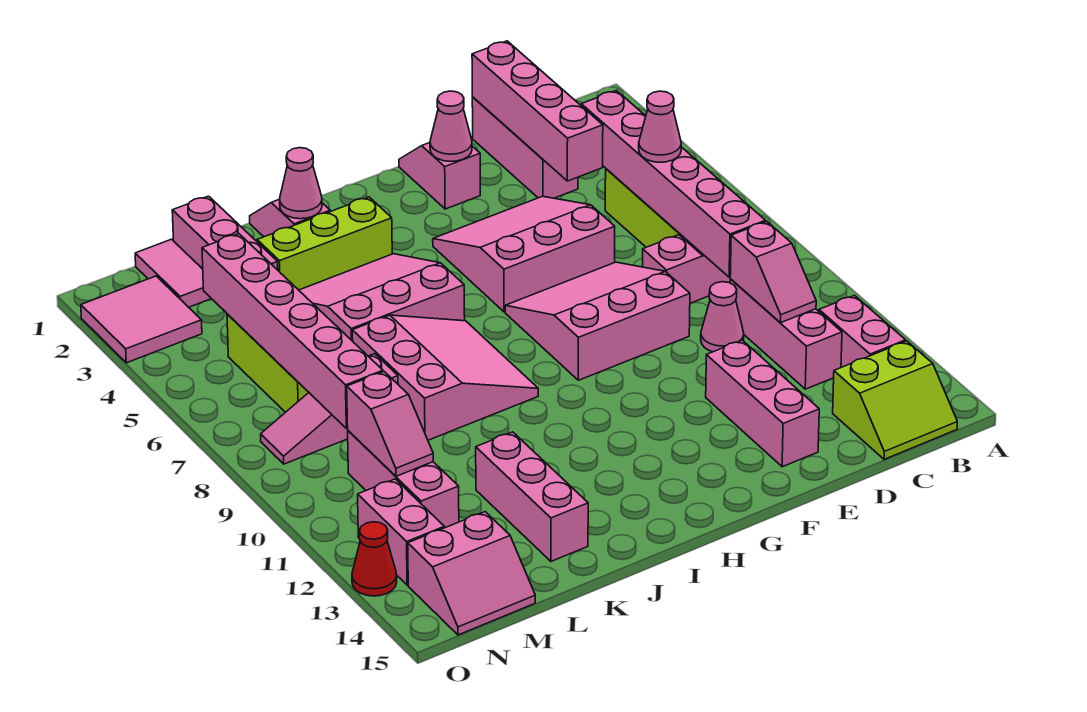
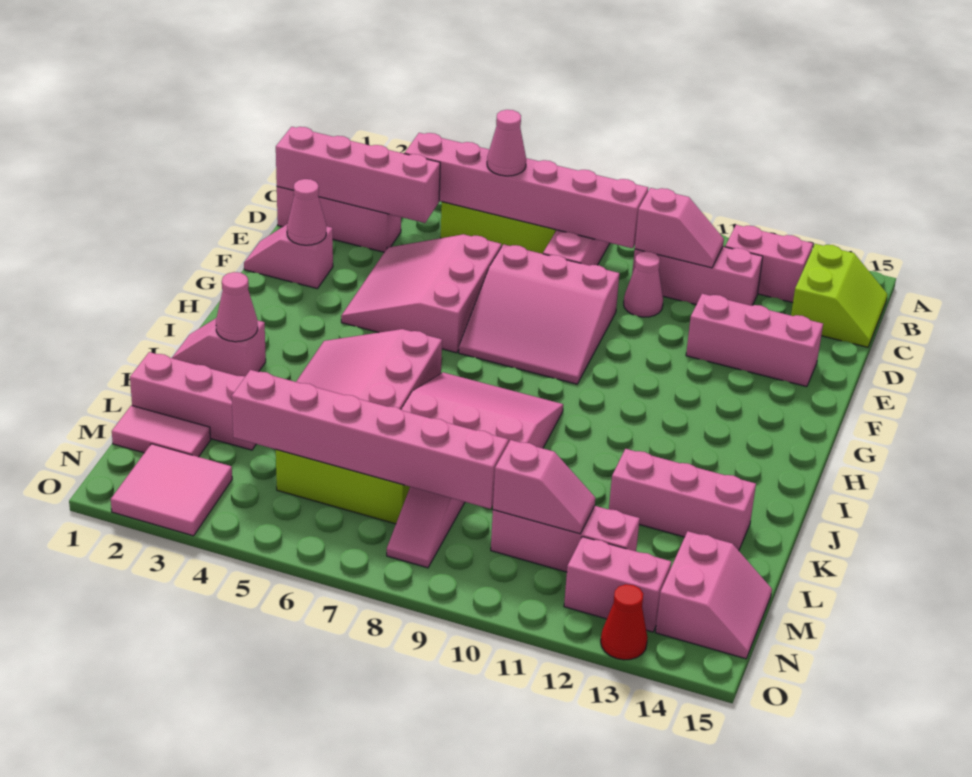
pink 3x3 slope [505,262,690,380] -> pink 3x3 slope turned to [459,244,620,384]
lime 1x3 brick [257,197,392,290] -> none

